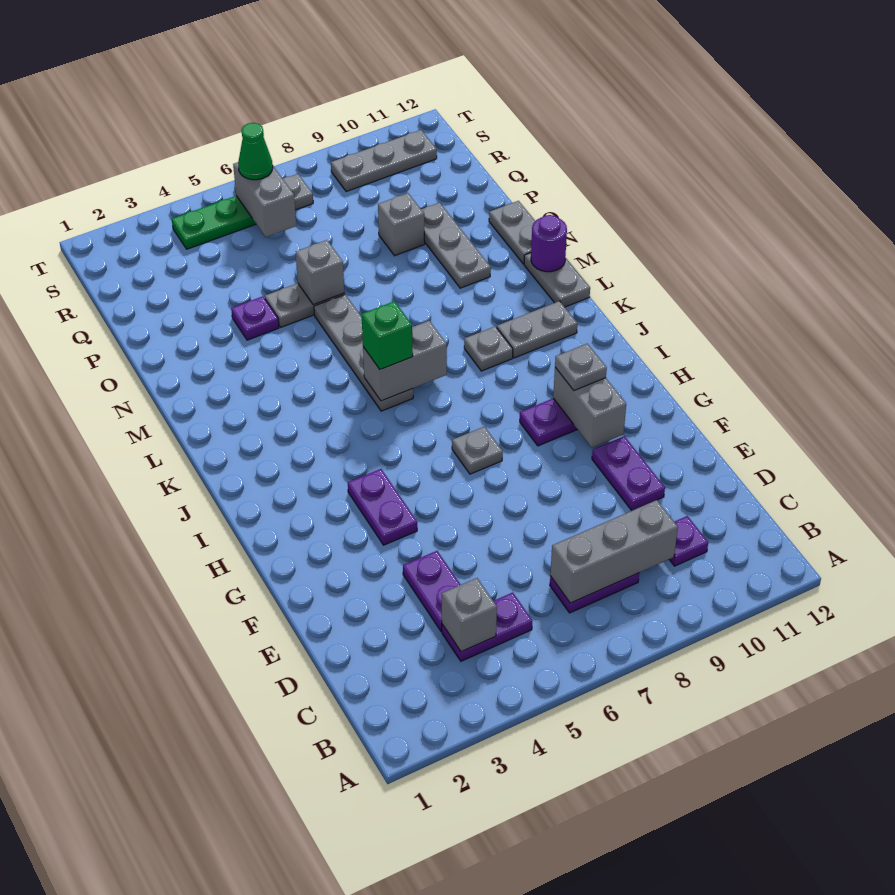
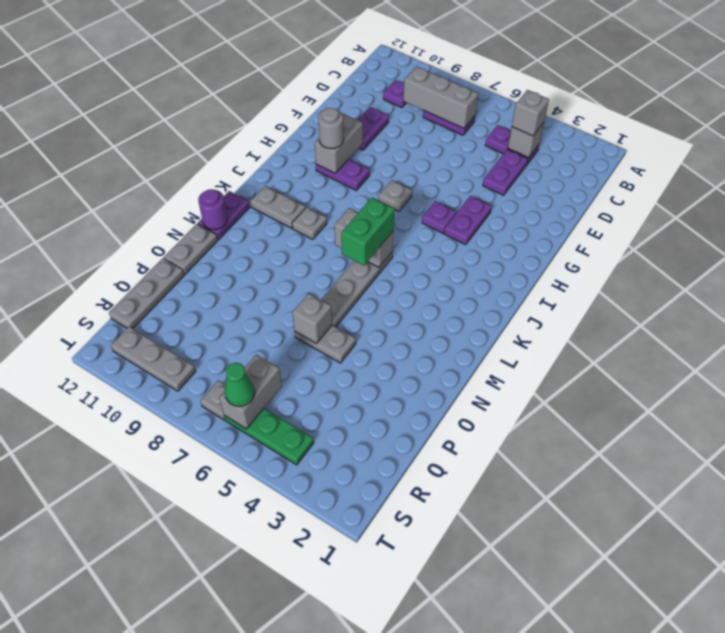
grey 1x1 plate [555,344,607,390] -> grey 1x1 round brick [318,108,344,149]
green 1x1 brick [362,301,413,369] -> green 1x2 brick [341,198,395,265]
grey 1x2 plate [524,253,590,307] -> purple 1x2 plate [198,191,250,240]
grey 1x3 plate [421,203,491,288] -> grey 1x3 plate moved to [109,258,184,328]
purple 1x1 plate [231,296,279,340] -> purple 1x1 plate moved to [422,201,456,233]
grey 1x1 brick [378,193,425,256] -> grey 1x1 brick moved to [512,90,549,136]

